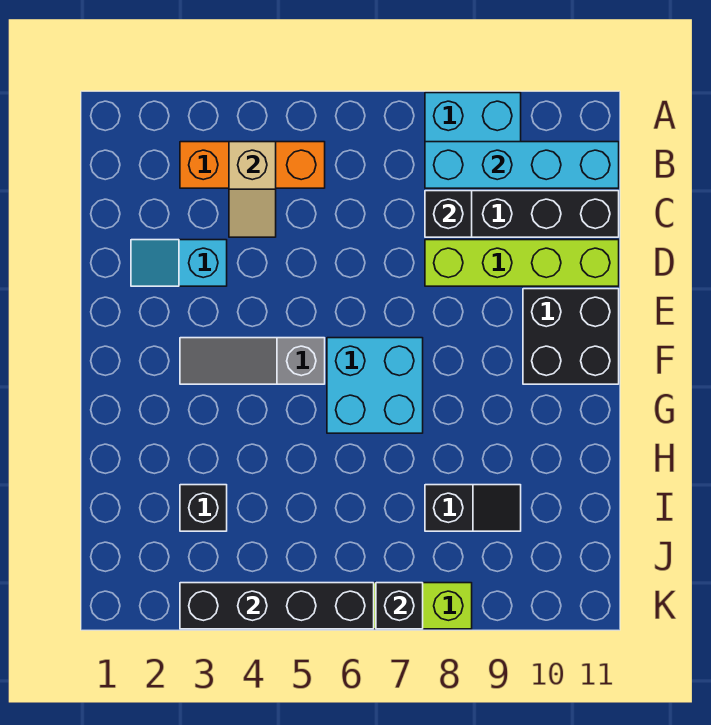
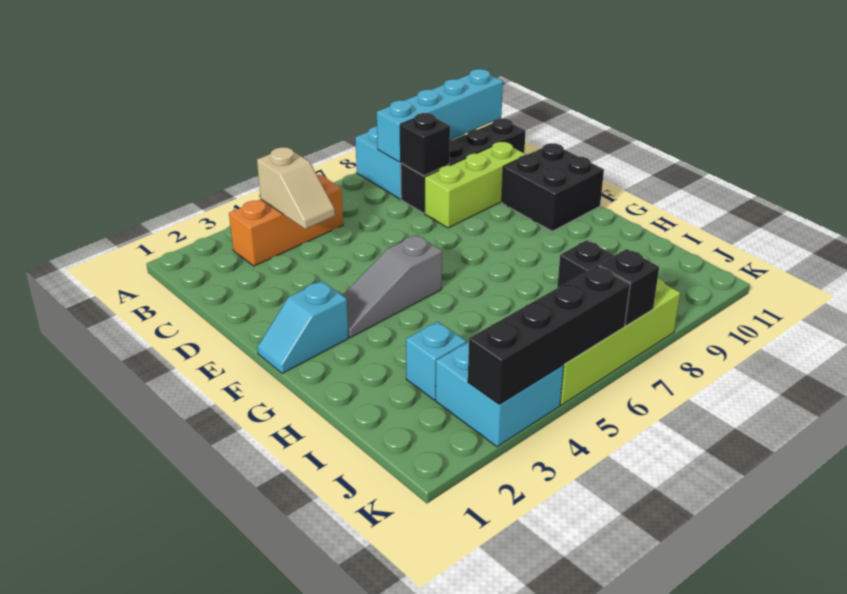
cyan 1x2 slope [131,240,227,286] -> cyan 1x2 slope moved to [258,281,349,374]
lime 1x4 brick [425,240,619,286] -> lime 1x3 brick [425,142,526,228]
cyan 2x2 brick [327,338,423,433] -> cyan 2x2 brick moved to [436,342,564,447]
black 1x1 brick [180,485,227,531] -> cyan 1x1 brick [406,321,466,400]

